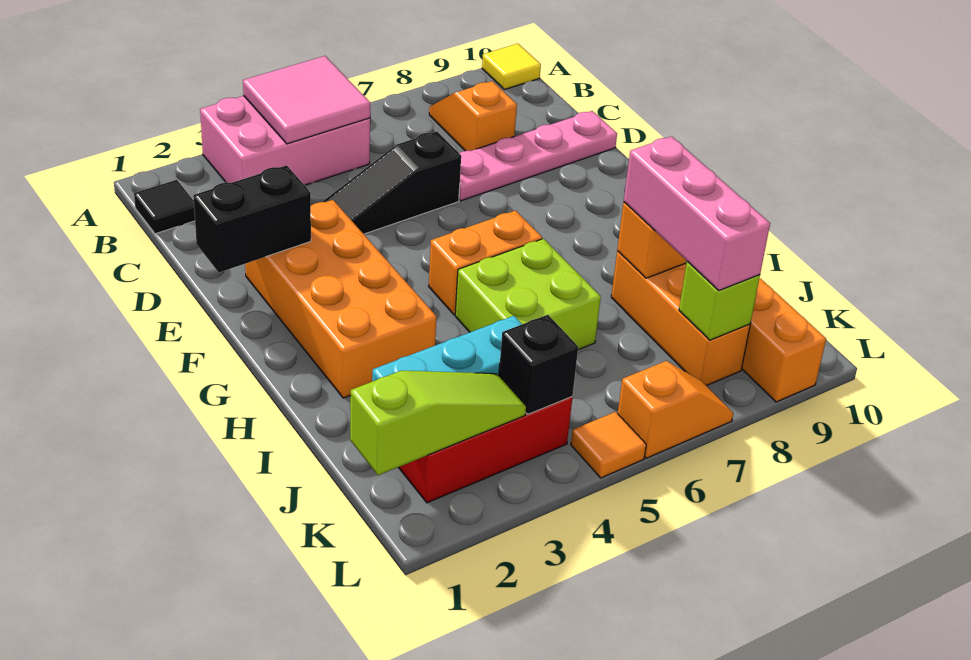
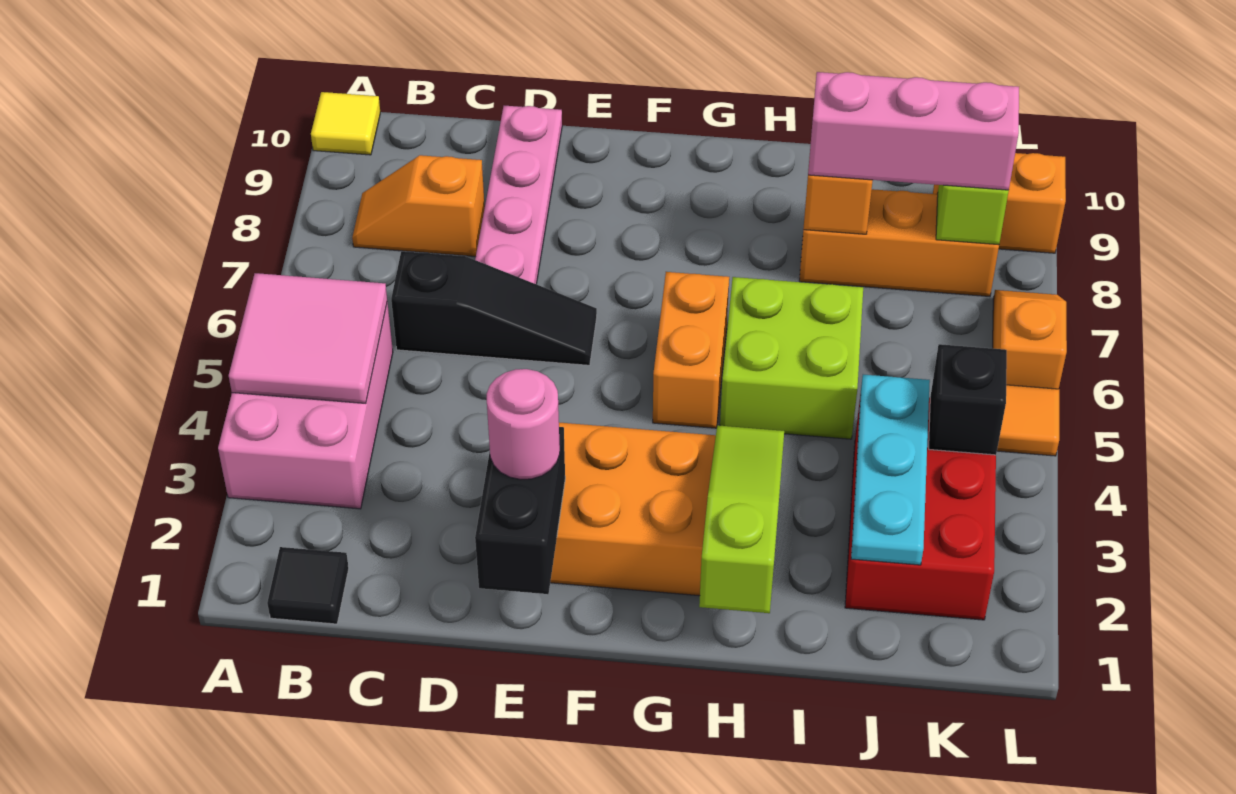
black 1x3 slope [323,132,461,234] -> black 1x3 slope turned to [391,251,597,365]
none -> pink 1x1 round brick [487,369,560,479]
lime 1x3 slope [350,371,526,475] -> lime 1x3 slope moved to [699,425,784,613]

